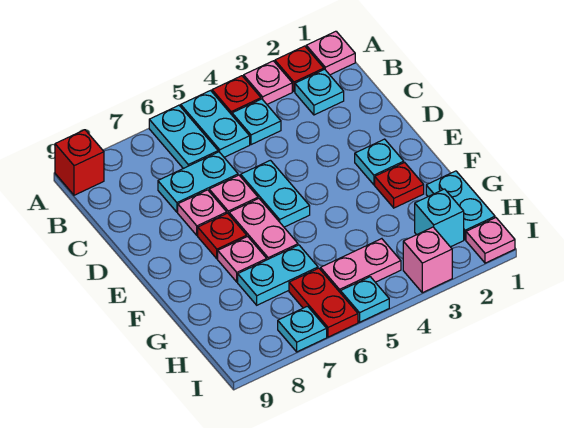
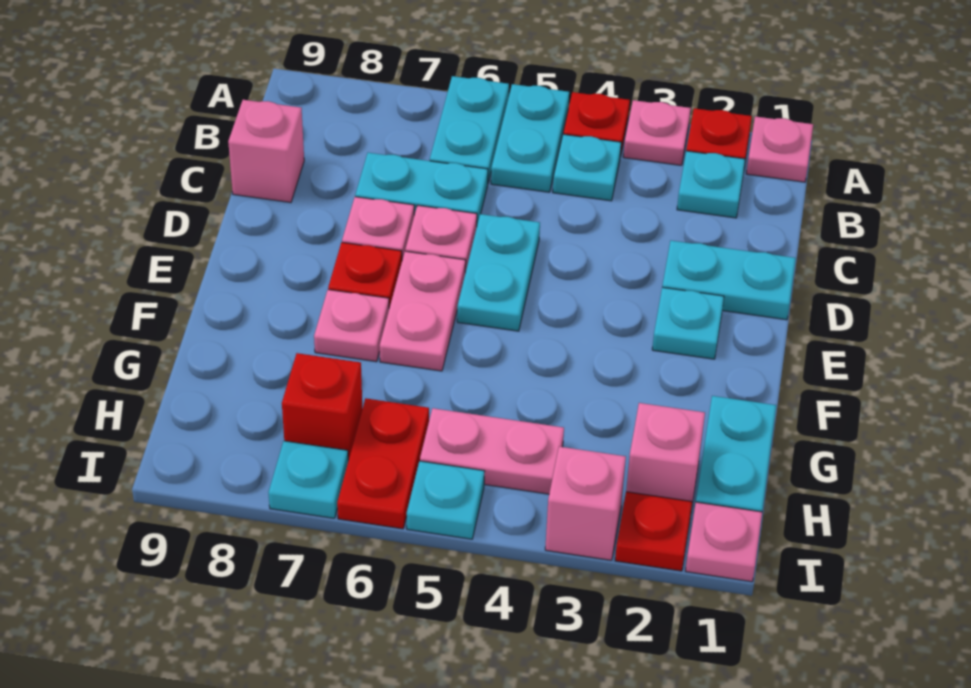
red 1x1 brick [55,130,104,195] -> red 1x1 brick moved to [282,353,362,460]
none -> pink 1x1 brick [228,100,304,203]
red 1x1 plate [375,162,424,208] -> red 1x1 plate moved to [615,492,692,571]
cyan 1x2 plate [238,245,318,305] -> cyan 1x2 plate moved to [662,241,796,320]
cyan 1x1 brick [415,189,464,247] -> pink 1x1 brick [626,403,705,503]

